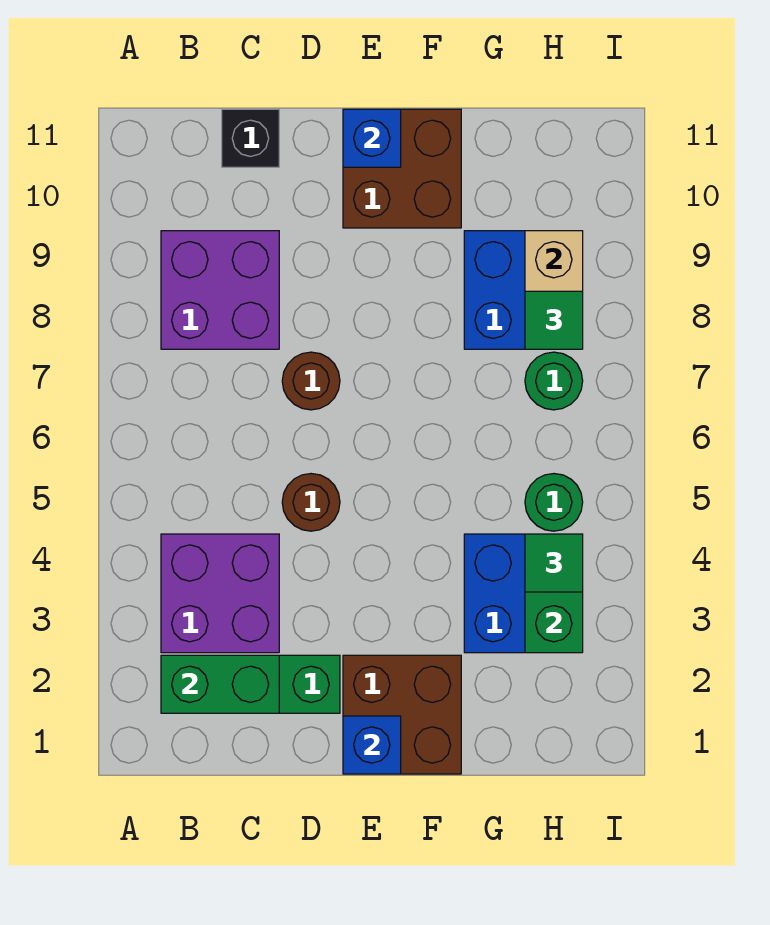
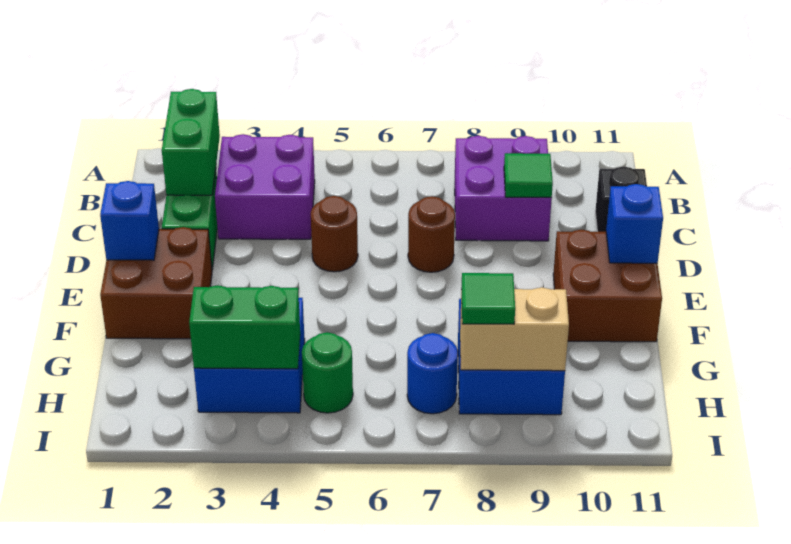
green 1x1 tile [525,534,583,592] -> green 1x1 tile moved to [504,153,553,197]
green 1x1 round brick [525,352,583,410] -> blue 1x1 round brick [407,333,458,414]

